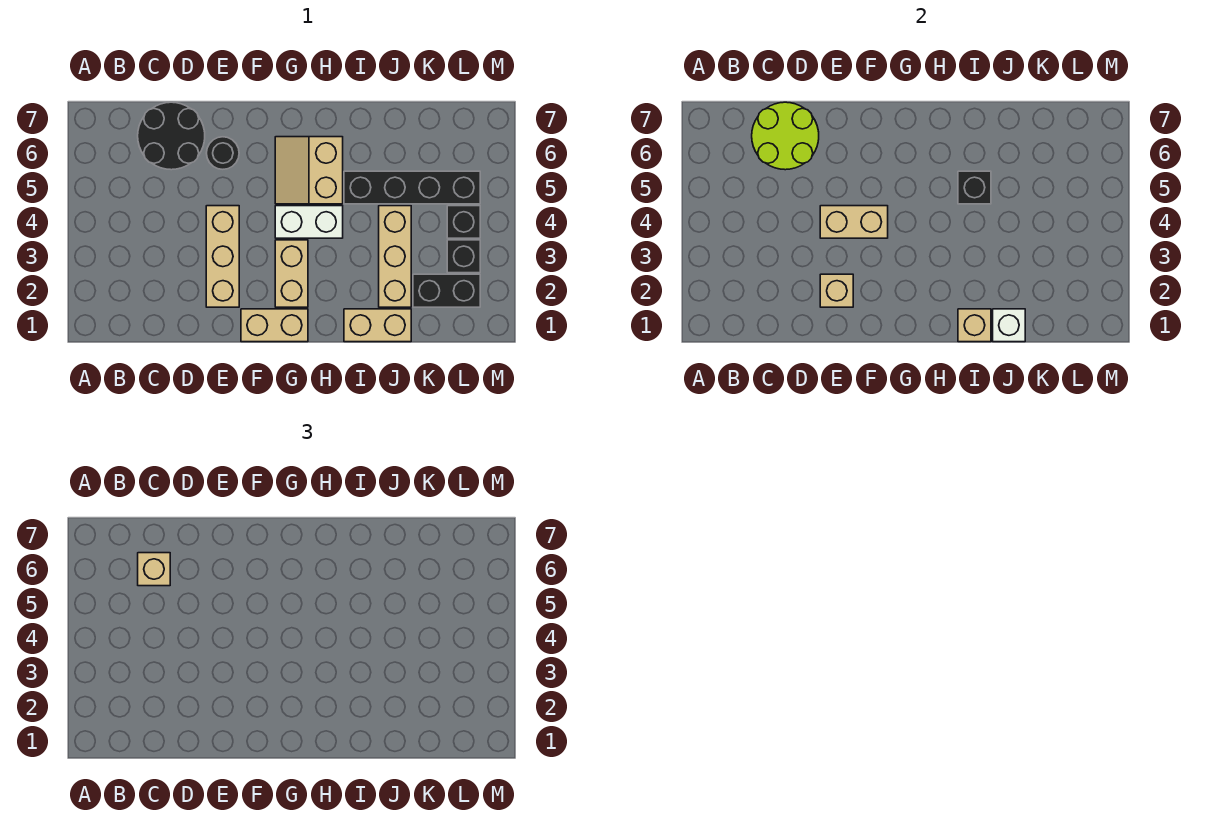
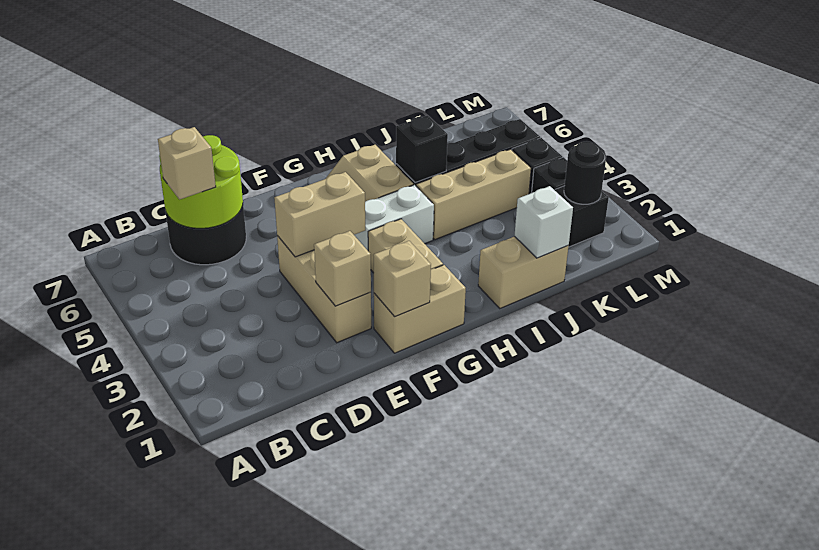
black 1x1 round brick [207,137,239,169] -> black 1x1 round brick moved to [564,141,606,204]
tan 1x1 brick [958,309,991,342] -> tan 1x1 brick moved to [373,241,431,317]
tan 1x3 brick [379,206,411,307] -> tan 1x3 brick turned to [416,149,531,240]

